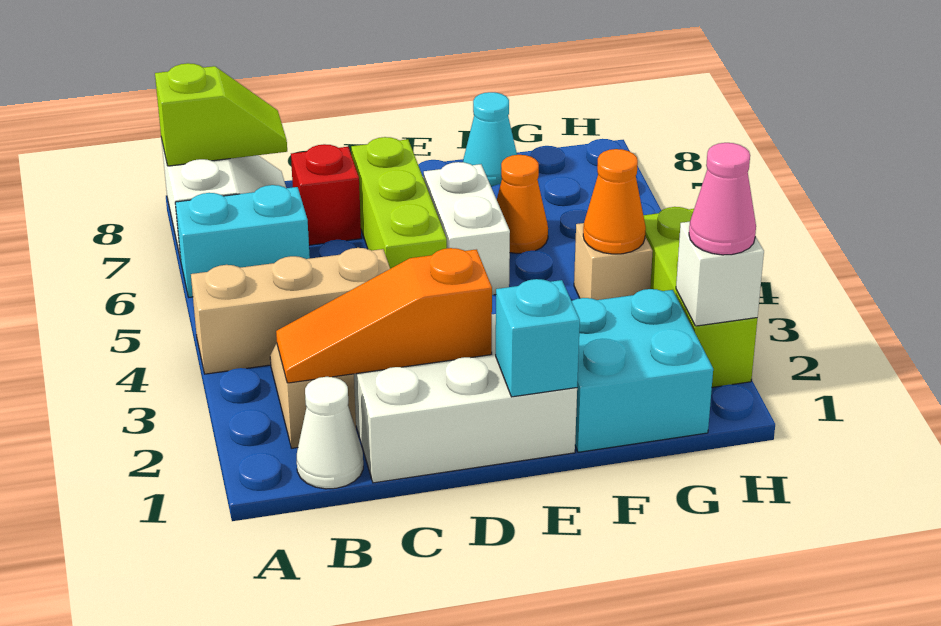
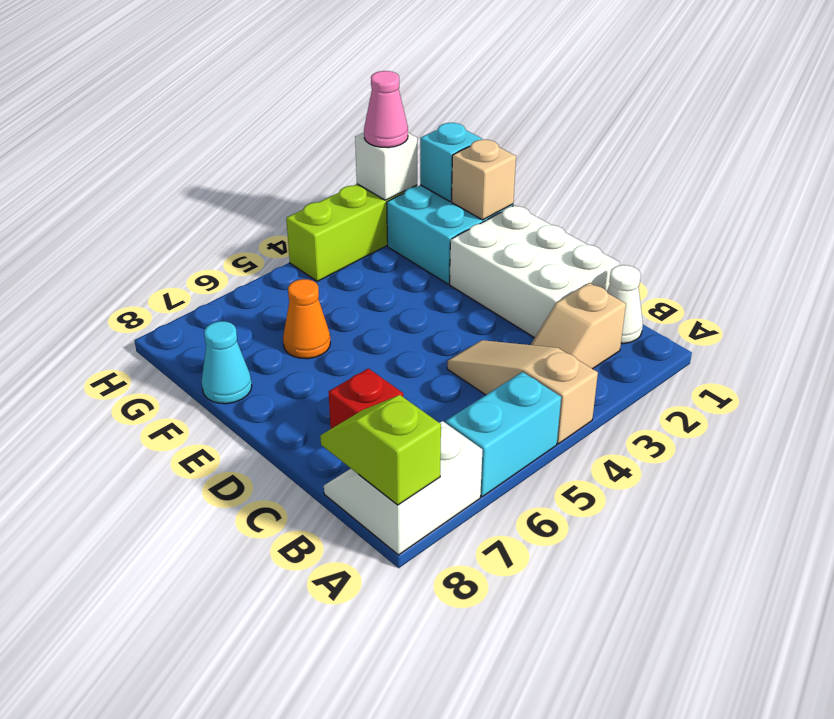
tan 1x3 brick [191,248,390,374] -> tan 1x3 slope [447,340,598,444]
cyan 1x2 brick [175,185,310,297] -> cyan 1x2 brick turned to [446,372,561,497]
orange 1x3 slope [276,248,492,383] -> none
lime 1x3 brick [351,137,447,269] -> none
cyan 1x1 brick [496,279,580,397] -> cyan 1x1 brick moved to [420,123,482,201]
white 1x2 brick [424,162,510,295] -> none
tan 1x1 brick [574,223,653,300] -> tan 1x1 brick moved to [452,139,516,220]
orange 1x1 cone [583,149,646,254] -> none

